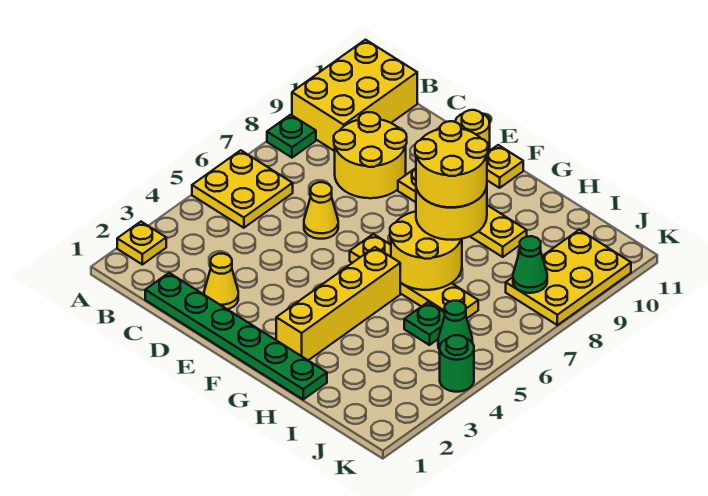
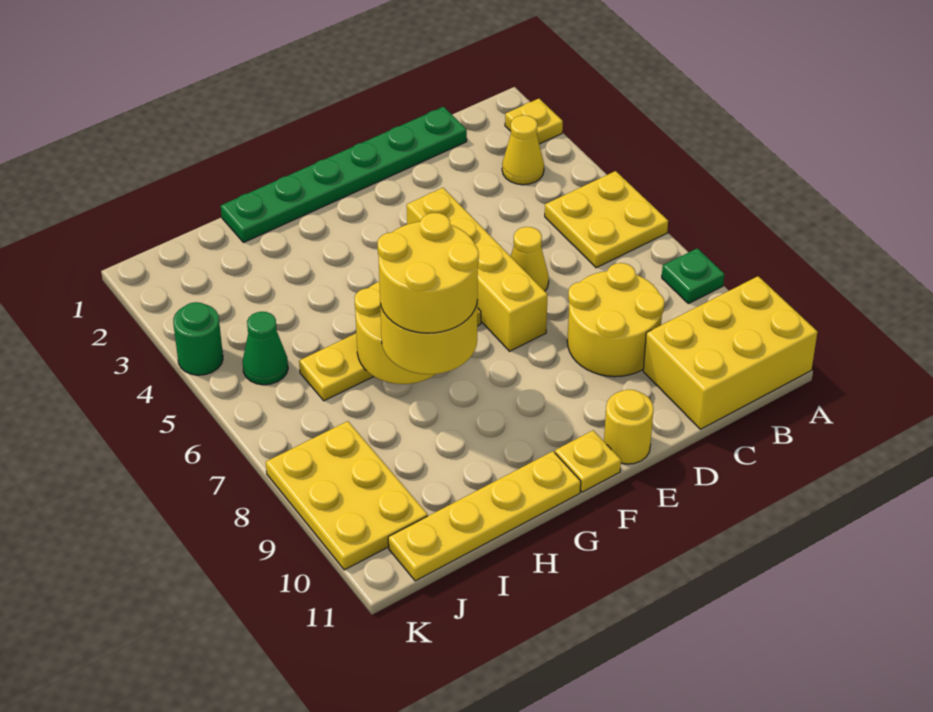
yellow 2x3 brick [292,40,417,151] -> yellow 2x3 brick turned to [643,276,817,429]
yellow 1x1 cone [204,254,238,309] -> yellow 1x1 cone moved to [502,115,544,185]
yellow 1x4 plate [398,168,527,257] -> yellow 1x4 plate moved to [388,451,581,581]
yellow 1x4 brick [276,247,400,360] -> yellow 1x4 brick moved to [407,188,548,351]
green 1x1 plate [404,302,445,345] -> none
green 1x1 cone [513,236,547,293] -> none

